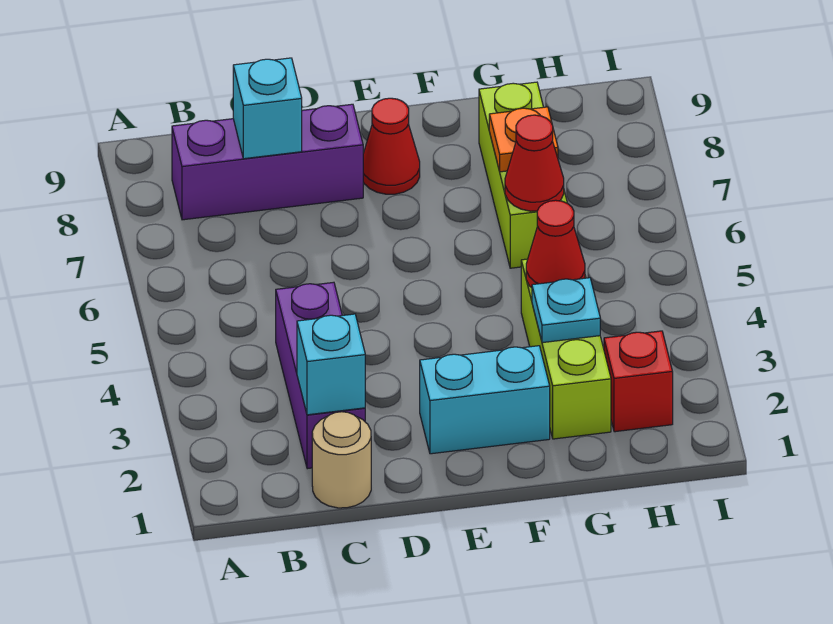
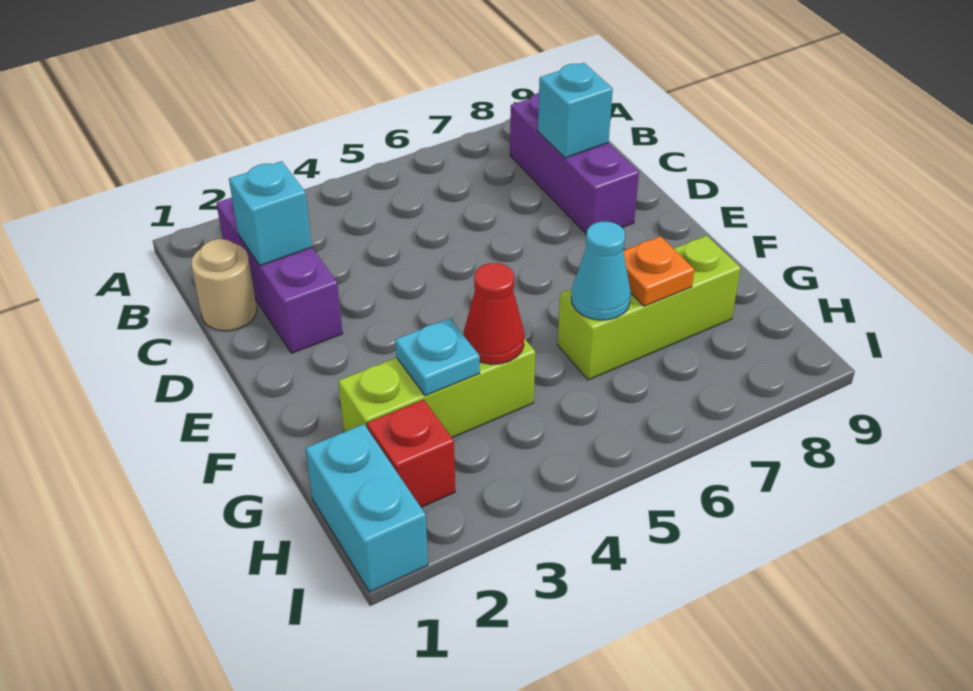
purple 1x3 brick [276,282,365,469] -> purple 1x3 brick turned to [216,198,343,353]
cyan 1x2 brick [420,346,550,454] -> cyan 1x2 brick moved to [305,424,428,592]
red 1x1 cone [363,98,420,194] -> none
red 1x1 cone [505,115,564,211] -> cyan 1x1 cone [571,222,631,320]

